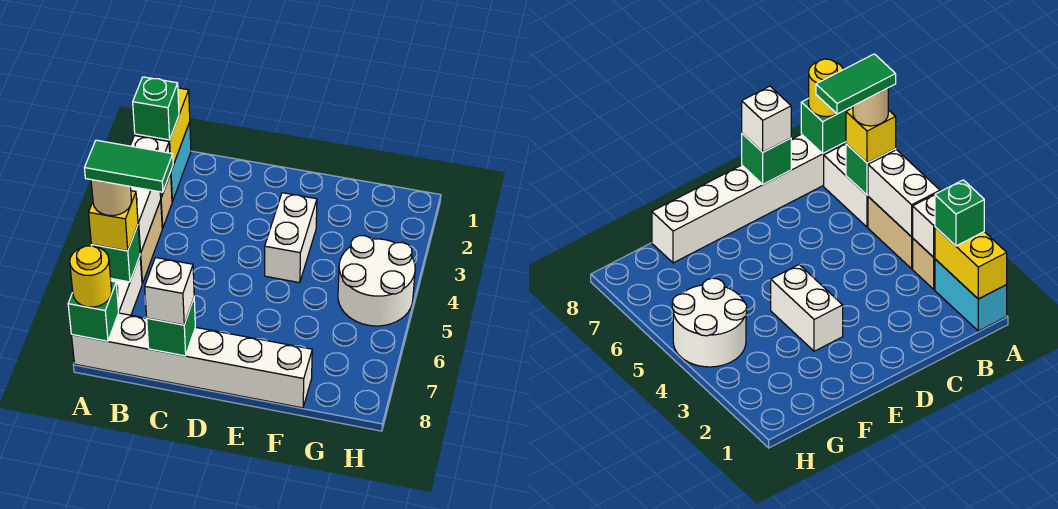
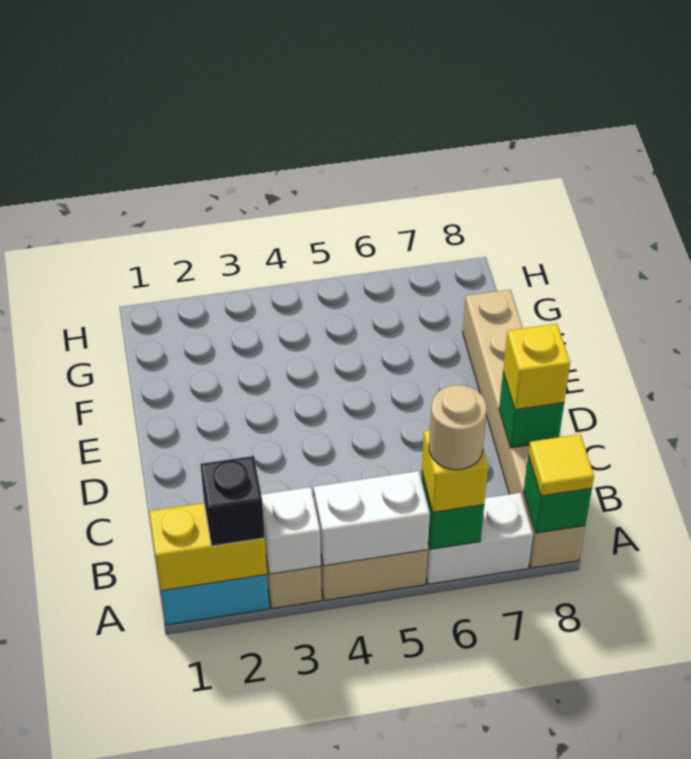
green 1x1 brick [133,77,179,140] -> black 1x1 brick [200,456,265,546]
green 1x2 tile [85,140,173,192] -> none
white 1x6 brick [72,313,312,408] -> tan 1x6 brick [463,290,585,568]
yellow 1x1 round brick [70,246,112,307] -> yellow 1x1 tile [528,434,594,496]
white 1x1 brick [145,257,194,325] -> yellow 1x1 brick [503,324,570,410]
white 1x2 brick [265,193,317,283] -> none
white 2x2 round brick [338,236,415,326] -> none

